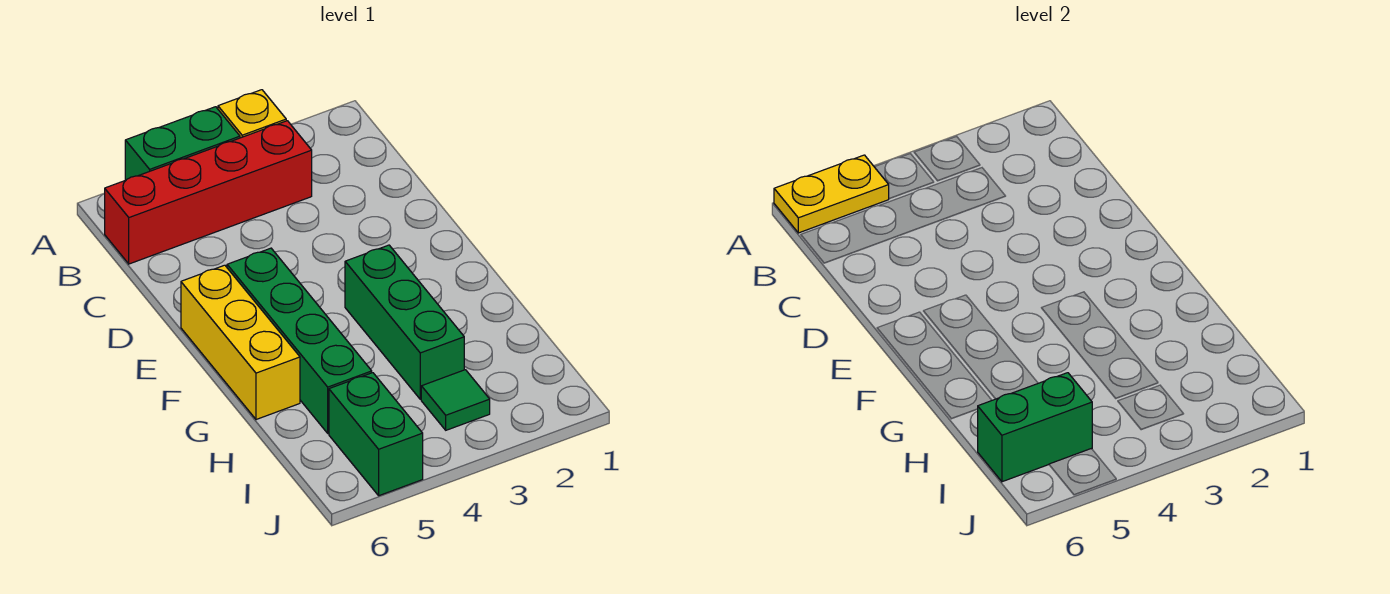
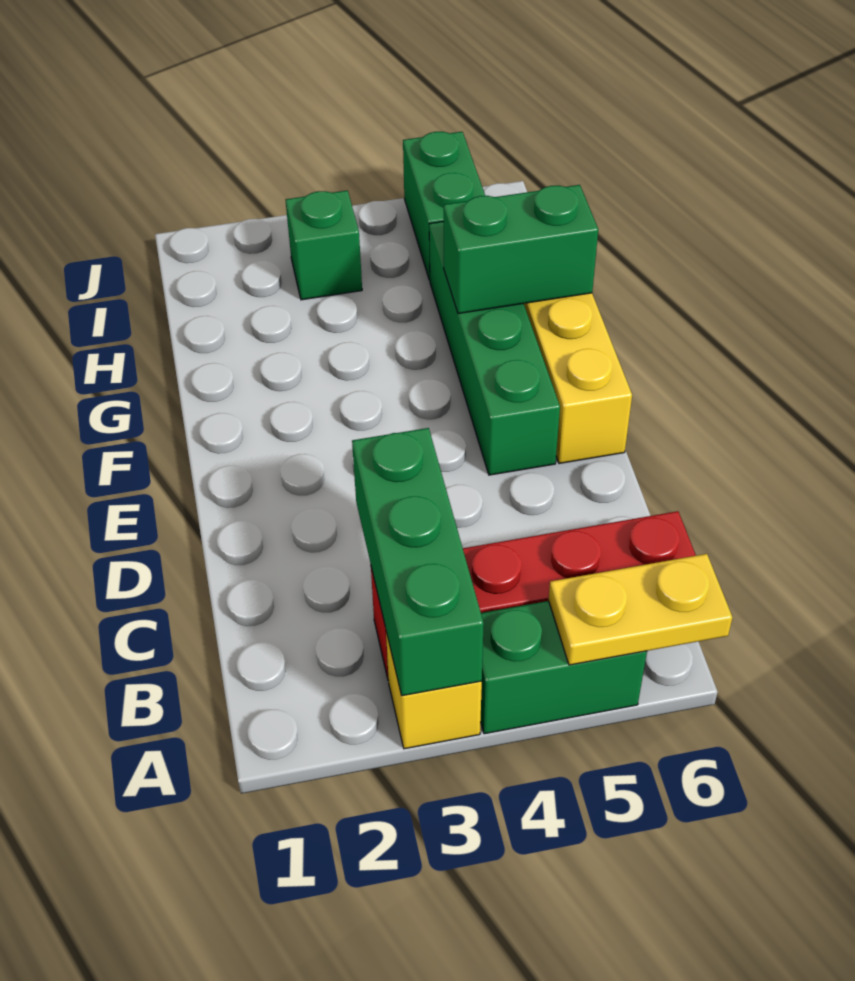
green 1x3 brick [345,245,464,399] -> green 1x3 brick moved to [352,428,484,696]
green 1x1 tile [421,370,490,430] -> green 1x1 brick [286,190,362,300]
green 1x2 brick [978,373,1092,482] -> green 1x2 brick moved to [444,185,598,314]

